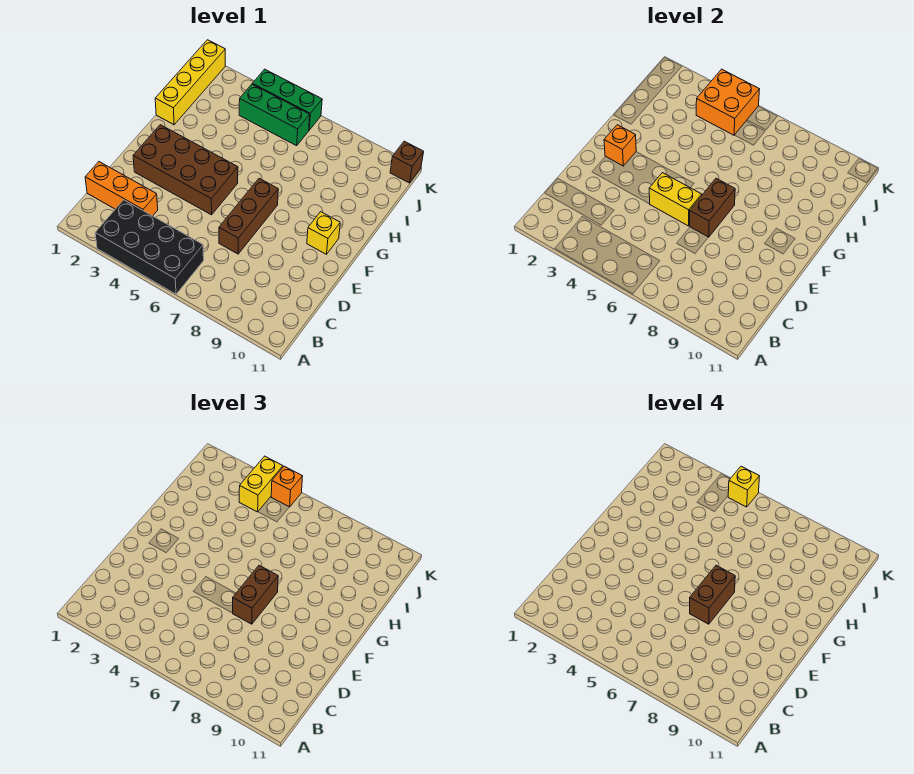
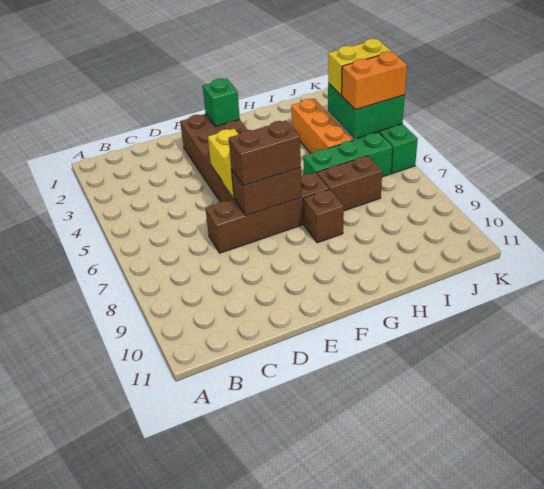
black 2x4 brick [95,200,204,294] -> none
orange 1x3 brick [85,162,158,216] -> orange 1x3 brick moved to [291,99,353,154]
brown 1x3 brick [219,178,278,254] -> brown 1x4 brick [205,173,329,253]
brown 1x2 brick [690,565,735,624] -> brown 1x2 brick moved to [317,156,382,211]
orange 1x1 brick [604,125,636,166] -> green 1x1 brick [203,79,240,127]
yellow 1x1 brick [307,212,340,254] -> none
yellow 1x4 brick [155,40,225,125] -> none
green 1x3 brick [239,84,310,146] -> green 1x3 brick turned to [303,132,393,177]
orange 2x2 brick [696,69,760,135] -> green 2x2 brick [328,83,405,139]
orange 1x1 brick [271,466,303,507] -> orange 1x2 brick [342,51,407,110]
yellow 1x1 brick [728,466,760,507] -> none
brown 1x1 brick [390,141,424,183] -> brown 1x1 brick moved to [303,189,344,243]

